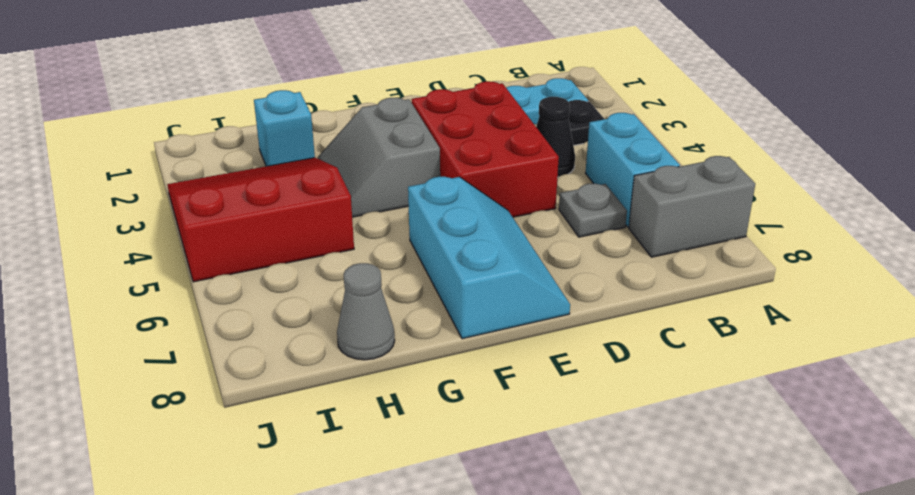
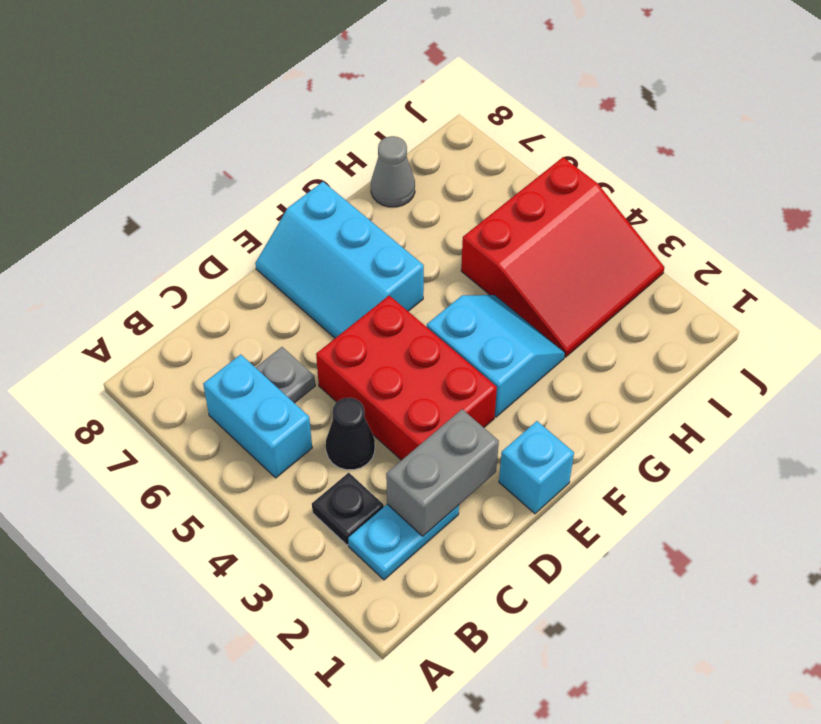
grey 1x2 brick [629,156,755,257] -> grey 1x2 brick moved to [386,409,499,536]
grey 2x2 slope [318,98,440,217] -> cyan 2x2 slope [427,295,565,417]
cyan 1x1 brick [254,90,315,166] -> cyan 1x1 brick moved to [499,421,574,514]

